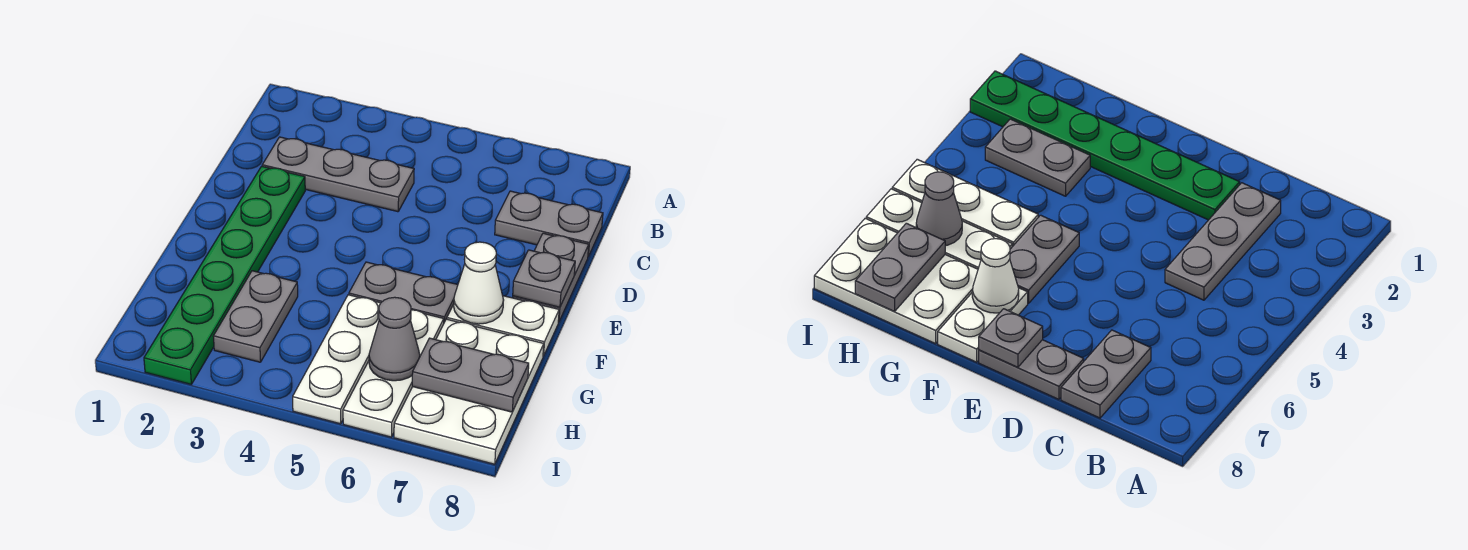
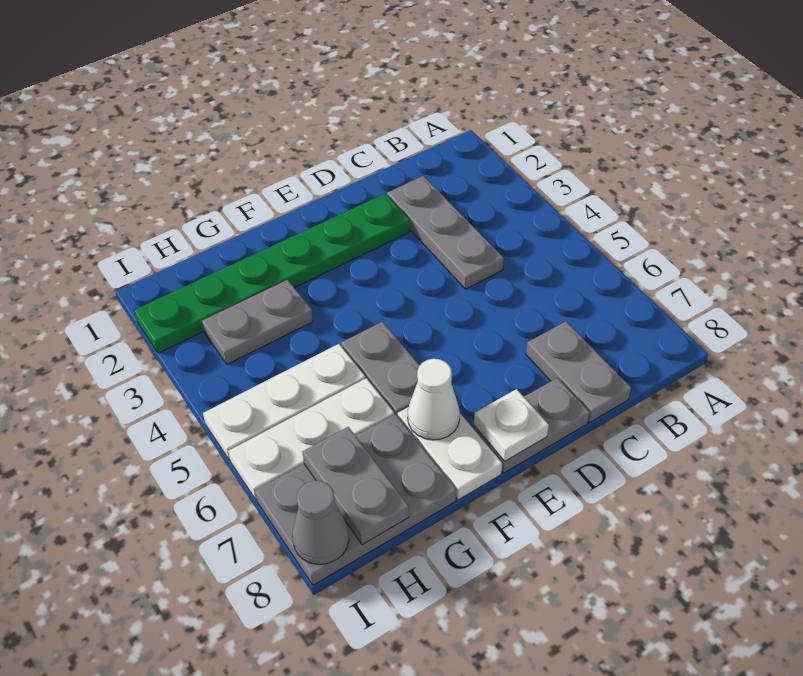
grey 1x1 plate [513,250,575,307] -> white 1x1 plate [474,389,549,461]
white 2x3 plate [394,319,544,464] -> grey 2x3 plate [255,414,456,585]
grey 1x1 cone [369,297,420,381] -> grey 1x1 cone moved to [292,481,349,565]

